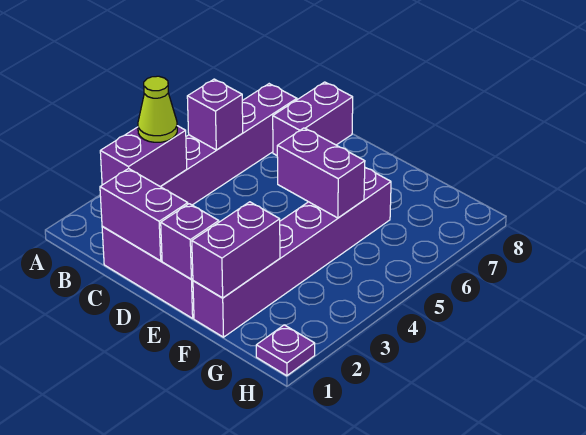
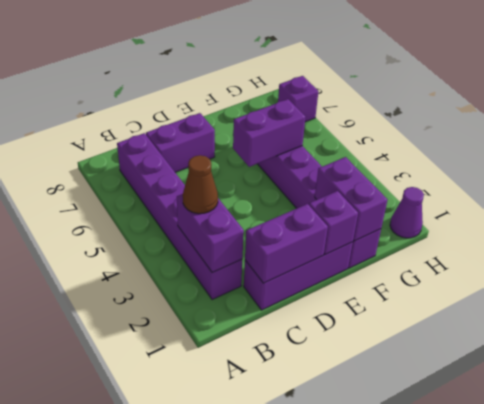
lime 1x1 cone [138,76,177,142] -> brown 1x1 cone [183,155,218,214]
purple 1x1 brick [187,79,243,150] -> purple 1x1 brick moved to [278,76,319,122]
purple 1x2 brick [273,82,353,155] -> purple 1x2 brick turned to [146,113,215,172]
purple 1x1 plate [256,325,315,376] -> purple 1x1 cone [390,187,424,238]

